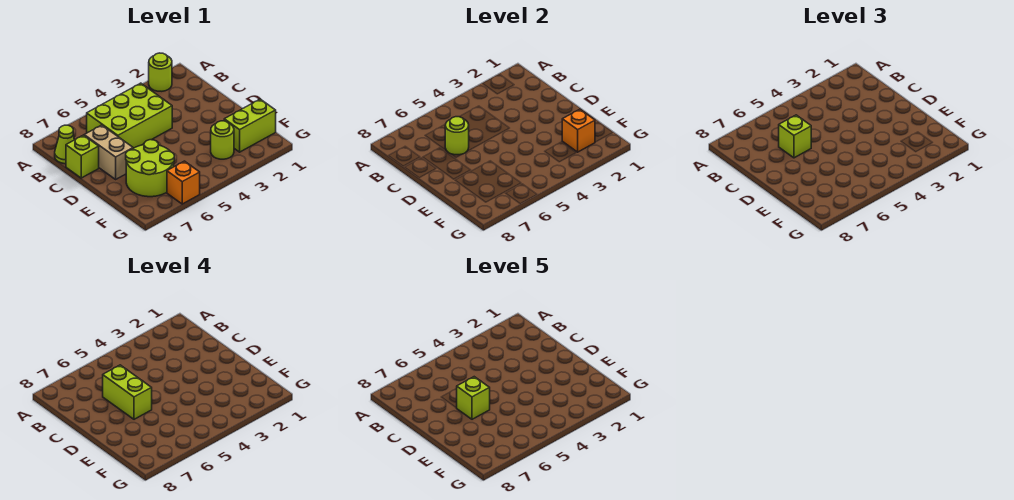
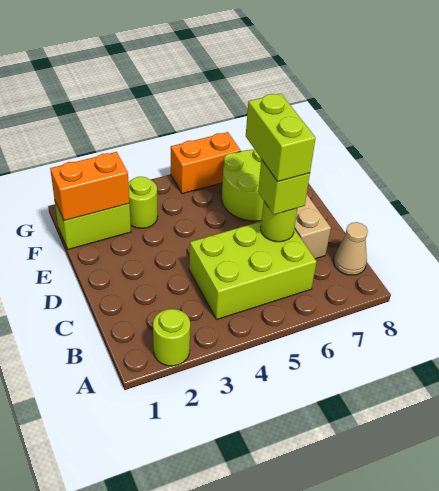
lime 1x1 cone [55,125,74,164] -> tan 1x1 cone [334,222,368,275]
lime 1x1 brick [66,135,99,178] -> none
lime 1x1 brick [457,377,490,419] -> none
orange 1x1 brick [562,109,595,152] -> orange 1x2 brick [50,152,129,221]
orange 1x1 brick [167,161,200,204] -> orange 1x2 brick [171,132,241,194]

